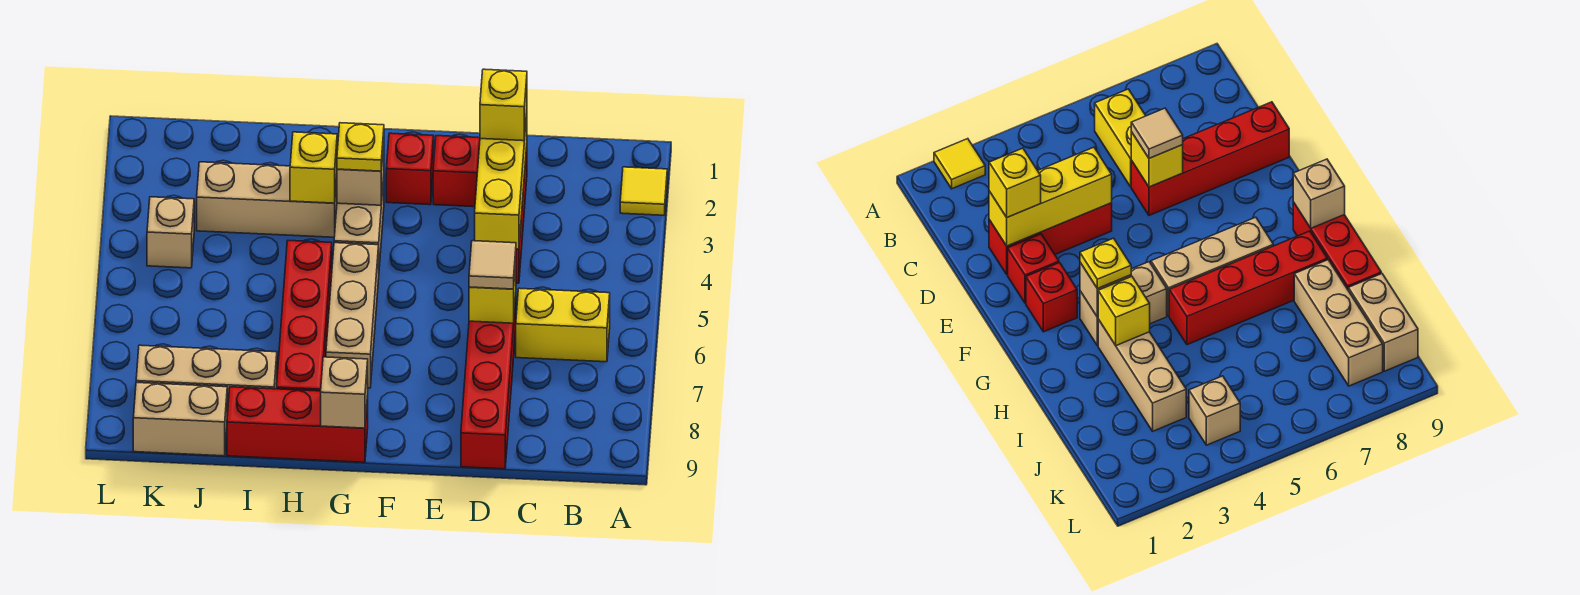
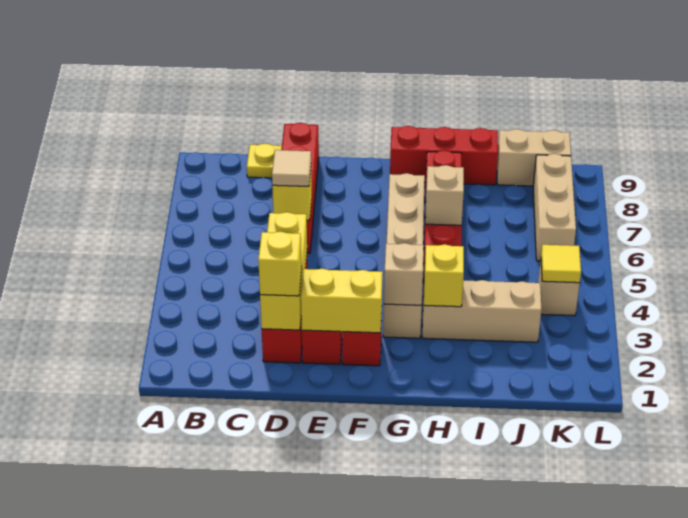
yellow 1x1 tile [620,167,667,215] -> yellow 1x1 tile moved to [541,245,581,283]
yellow 1x2 brick [516,288,610,362] -> yellow 1x2 brick moved to [301,269,383,333]
yellow 1x1 plate [337,123,384,171] -> yellow 1x1 plate moved to [247,143,282,178]
tan 1x1 brick [321,357,368,428] -> tan 1x1 brick moved to [425,165,464,225]
tan 1x3 brick [136,345,277,415] -> tan 1x3 brick turned to [533,154,576,261]

